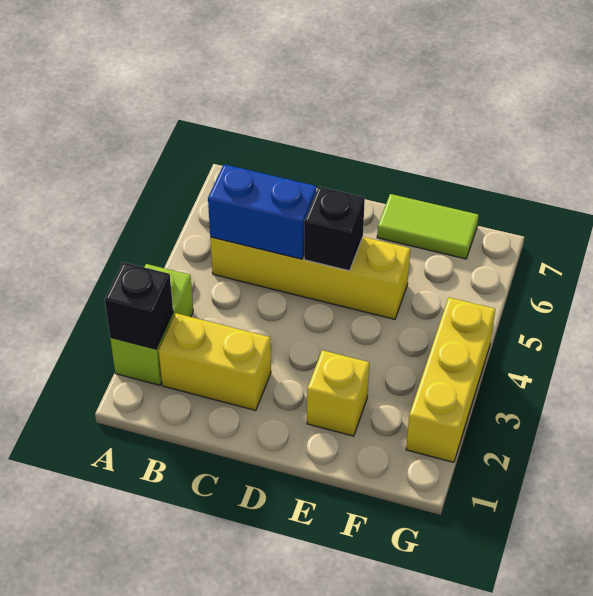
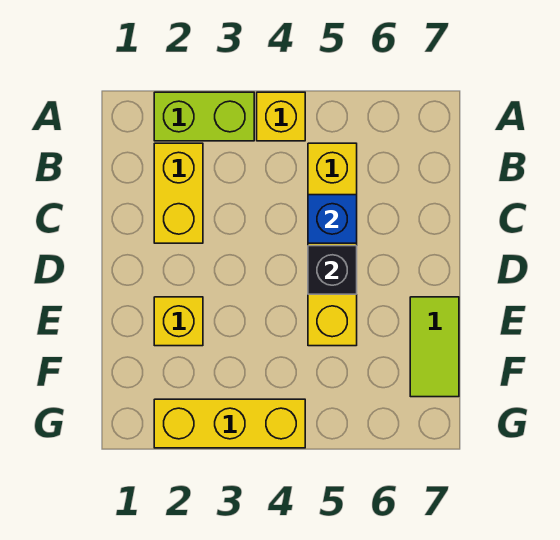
black 1x1 brick [105,262,173,349] -> none
none -> yellow 1x1 brick [257,92,305,141]
blue 1x2 brick [208,164,316,259] -> blue 1x1 brick [308,195,357,243]

